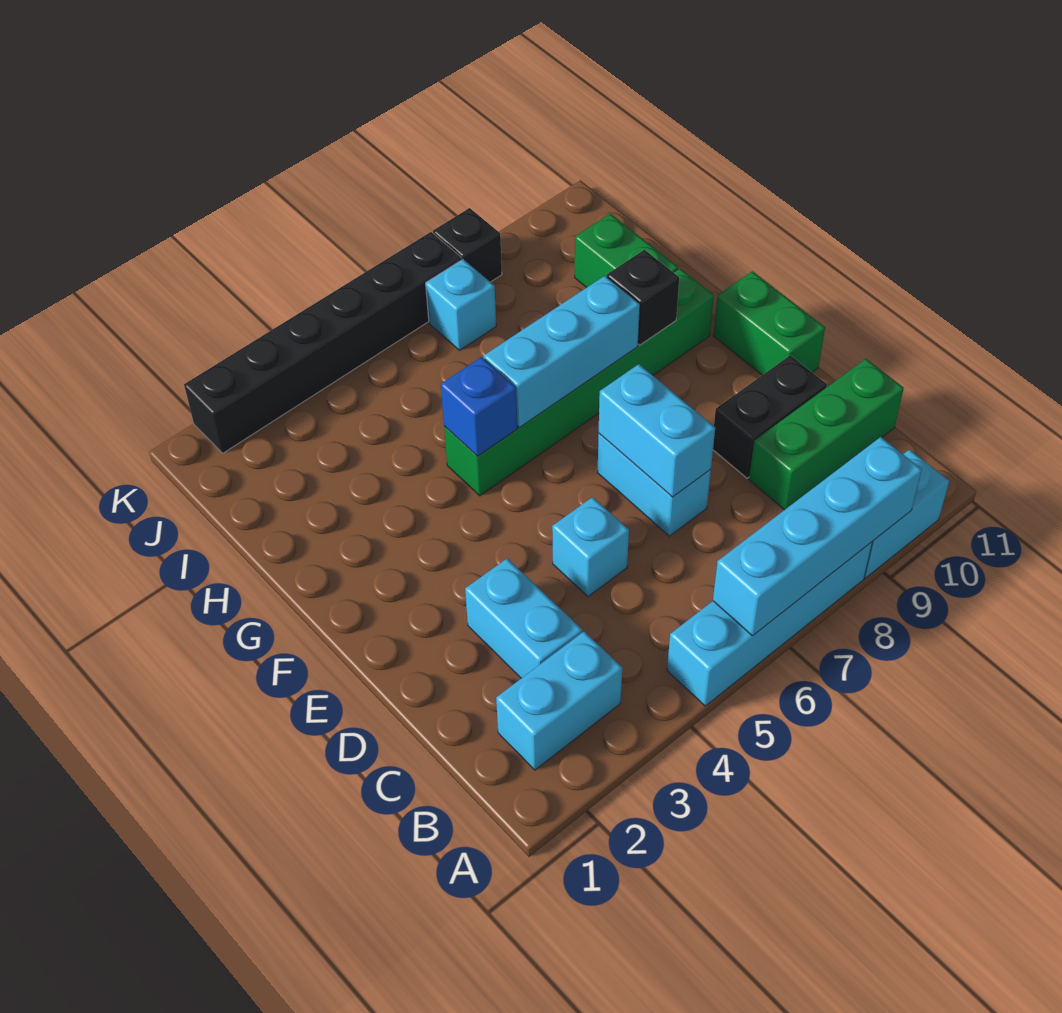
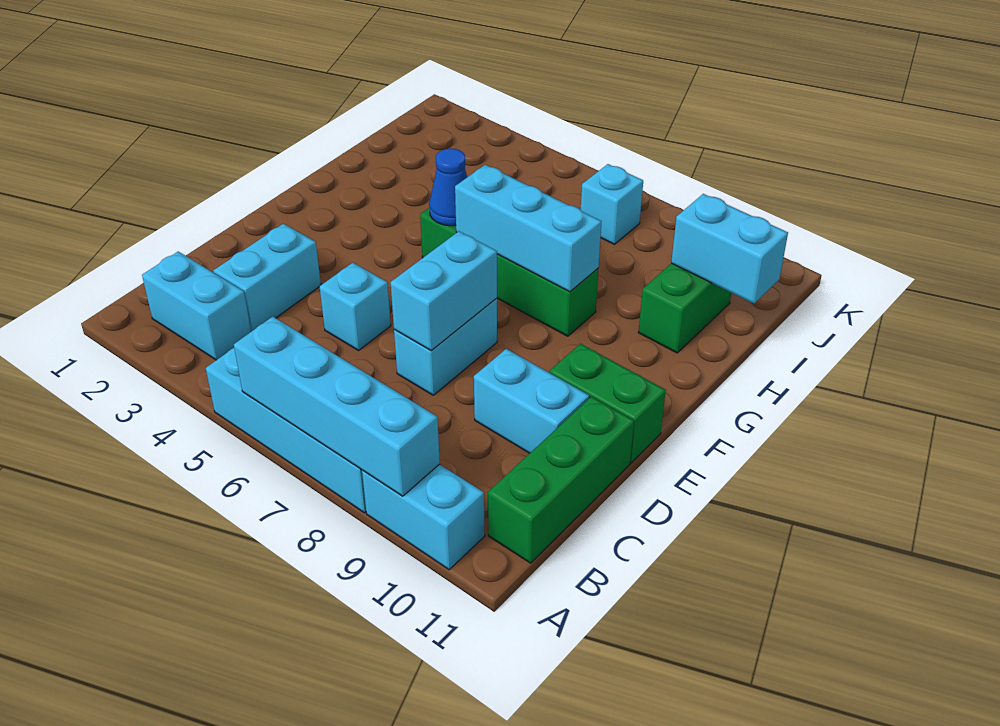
green 1x3 brick [749,359,904,510] -> green 1x3 brick turned to [488,397,634,563]
black 1x2 brick [713,355,827,478] -> cyan 1x2 brick [474,349,589,453]
green 1x2 brick [713,271,825,375] -> green 1x2 brick turned to [550,344,666,463]
green 1x6 brick [444,268,714,496] -> green 1x4 brick [420,208,598,336]
blue 1x1 brick [441,357,517,456] -> blue 1x1 cone [429,148,467,226]
black 1x1 brick [607,250,679,345] -> none
none -> cyan 1x2 brick [671,194,788,303]
black 1x6 brick [184,232,462,453] -> none
black 1x1 brick [433,208,502,282] -> none

